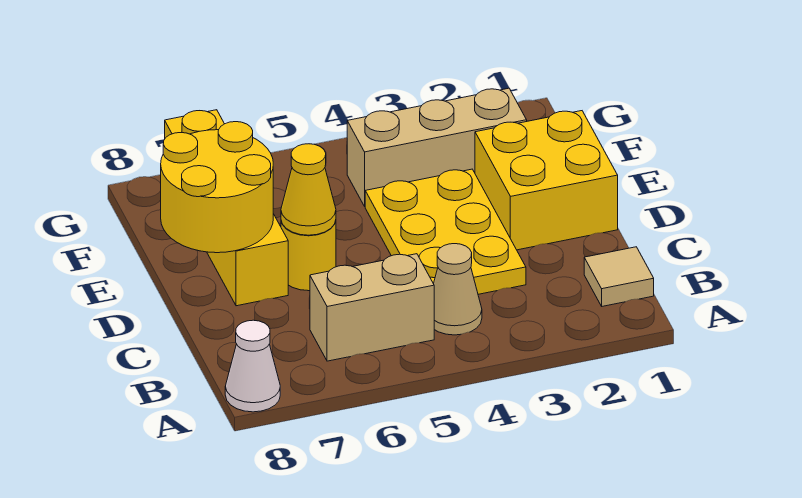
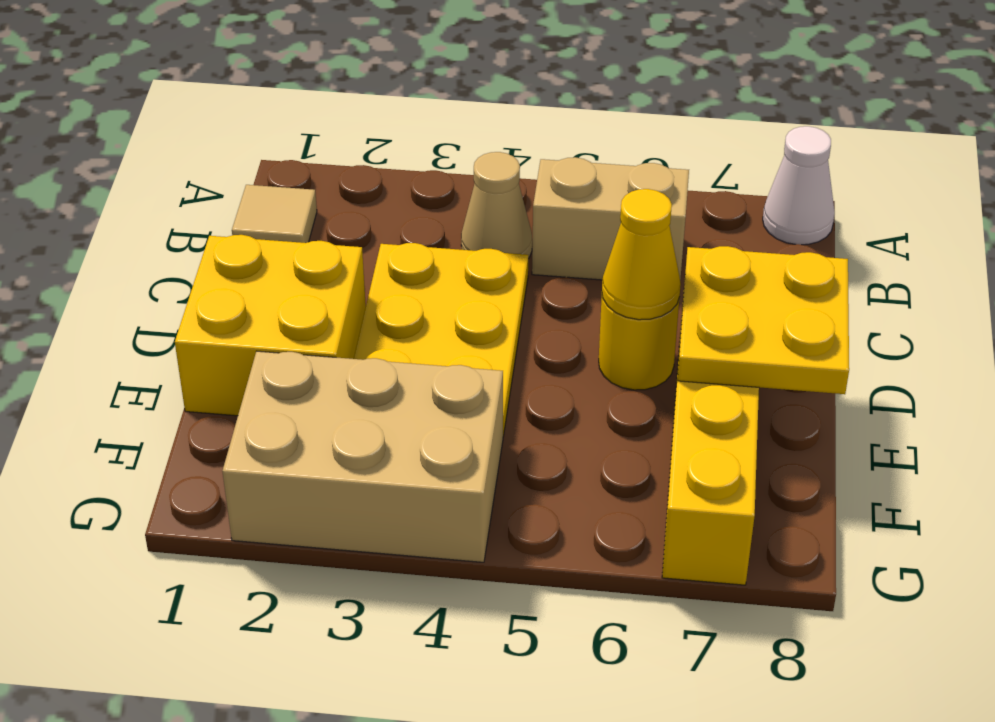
yellow 2x2 round brick [161,122,273,253] -> yellow 2x2 plate [677,246,849,394]
tan 1x3 brick [347,88,527,206] -> tan 2x3 brick [222,351,503,562]

